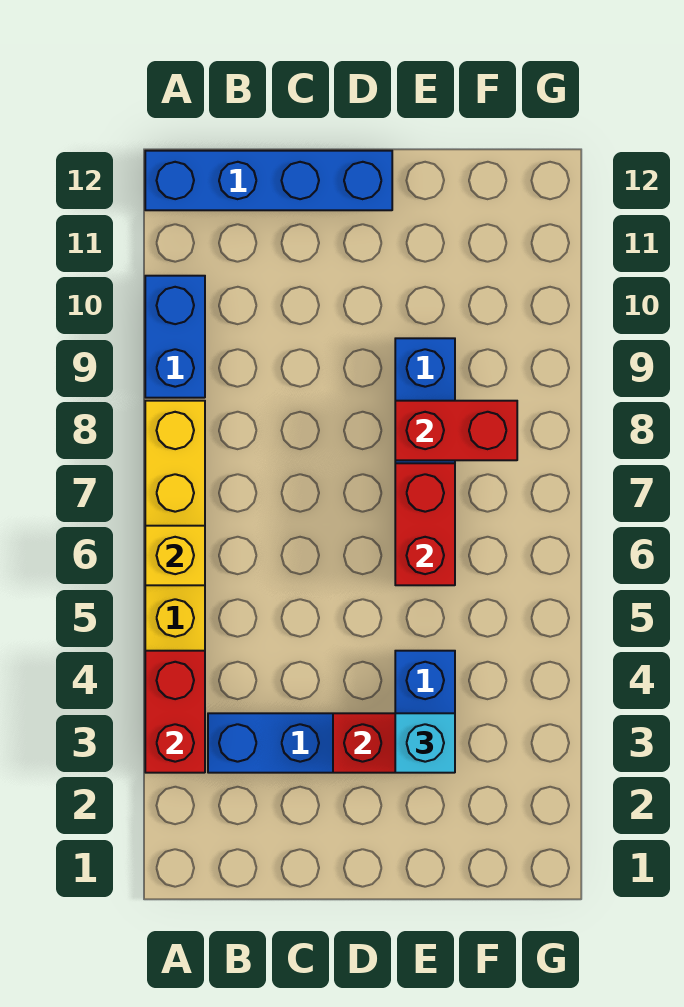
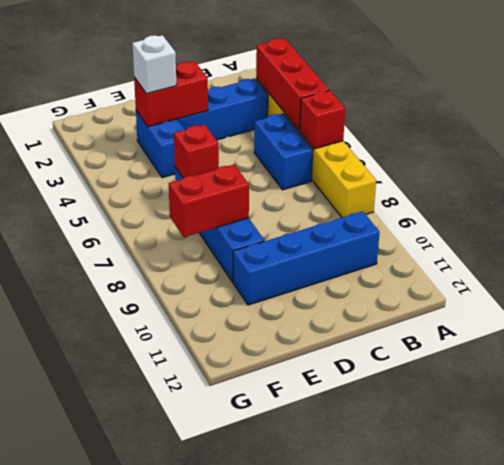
red 1x2 brick [145,651,205,773] -> red 1x3 brick [256,38,329,130]
yellow 1x1 brick [145,526,205,585] -> red 1x1 brick [300,90,345,149]
blue 1x2 brick [145,276,205,398] -> blue 1x2 brick moved to [254,114,313,190]
blue 1x4 brick [145,151,392,210] -> blue 1x4 brick moved to [233,211,380,305]
cyan 1x1 brick [395,713,455,773] -> white 1x1 brick [132,35,176,94]
red 1x2 brick [395,463,455,585] -> red 1x1 brick [174,125,219,178]

